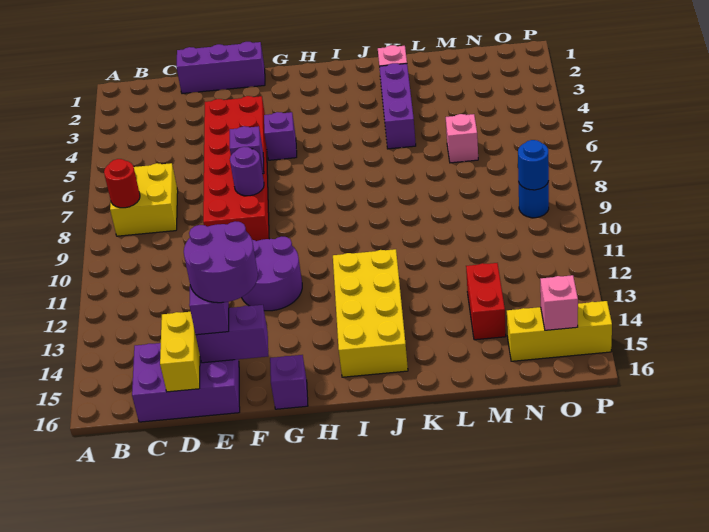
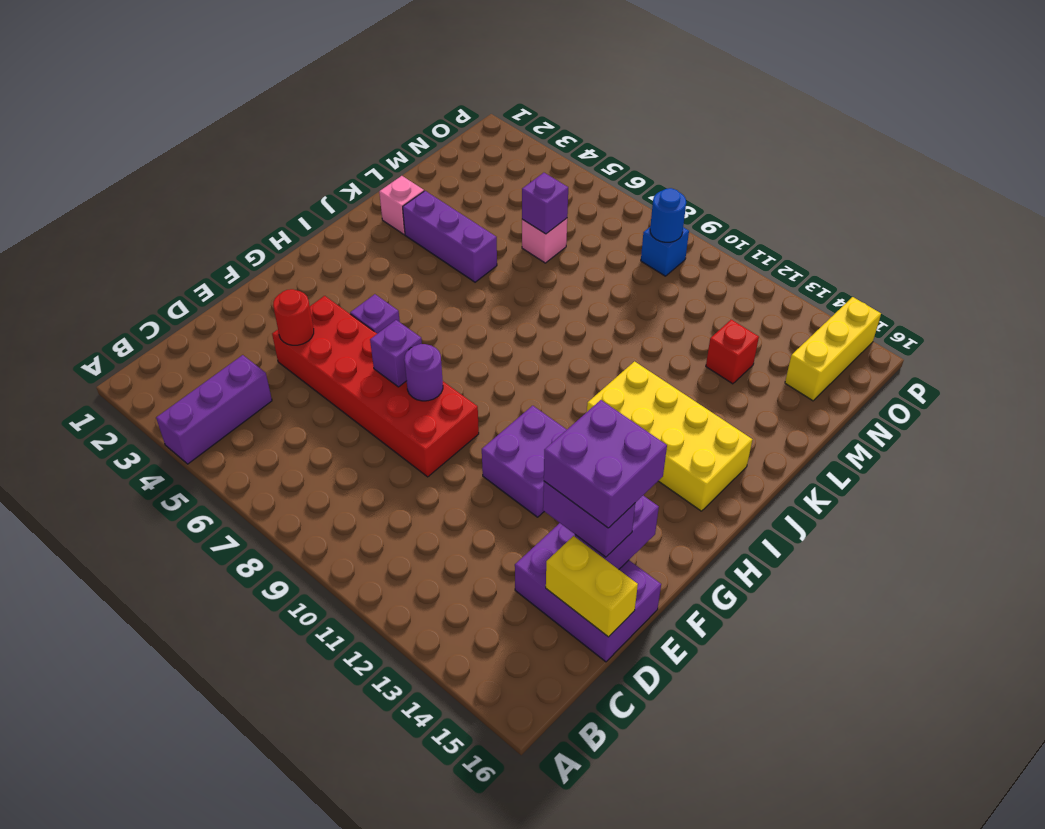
yellow 2x2 brick [110,163,178,236] -> none
red 1x1 round brick [104,159,140,208] -> red 1x1 round brick moved to [273,289,314,345]
purple 2x3 brick [132,343,240,422] -> purple 2x3 brick turned to [515,523,661,662]
purple 1x3 brick [176,42,265,94] -> purple 1x3 brick moved to [156,355,272,464]
purple 2x2 round brick [184,221,258,303] -> purple 2x2 brick [544,400,667,528]
purple 2x2 round brick [242,237,302,311] -> purple 2x2 brick [482,406,567,517]
purple 1x1 brick [270,355,308,409] -> purple 1x1 brick moved to [522,173,568,234]
red 1x2 brick [466,263,506,340] -> red 1x1 brick [706,320,759,384]
blue 1x1 round brick [519,181,549,218] -> blue 1x1 brick [641,227,689,276]
pink 1x1 brick [540,275,578,330] -> none

